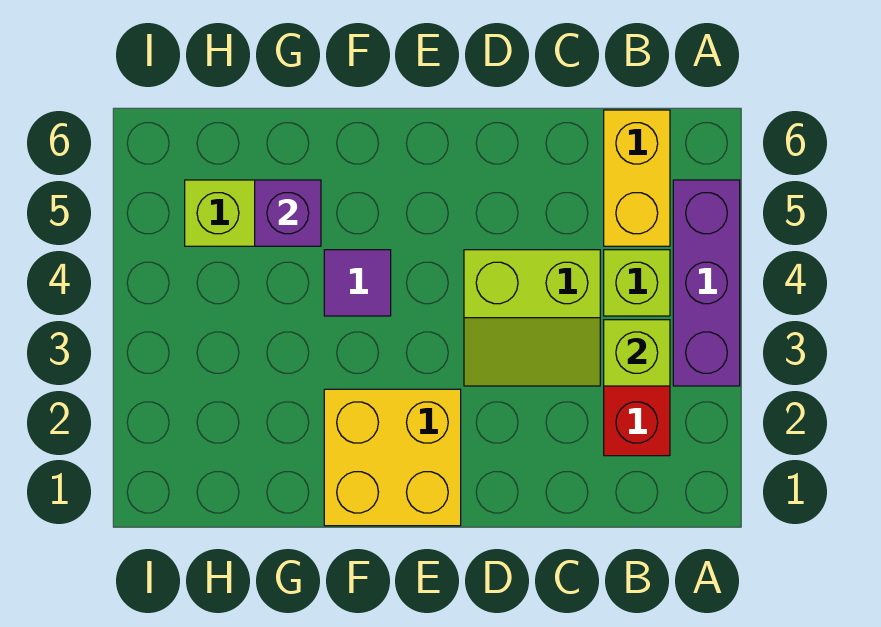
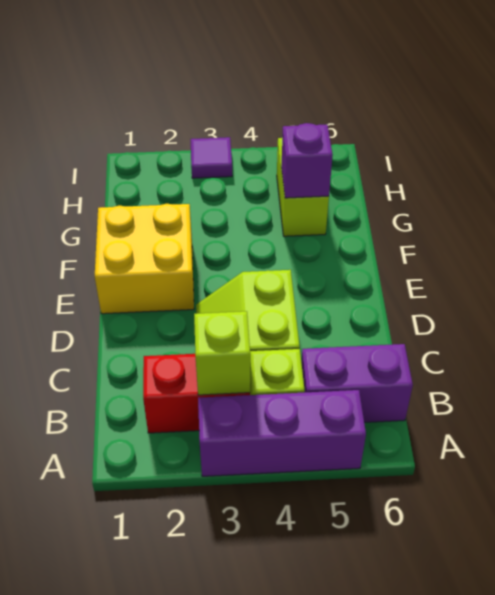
yellow 1x2 brick [604,110,670,246] -> purple 1x2 brick [301,344,413,422]
purple 1x1 tile [324,250,391,316] -> purple 1x1 tile moved to [190,137,232,178]

